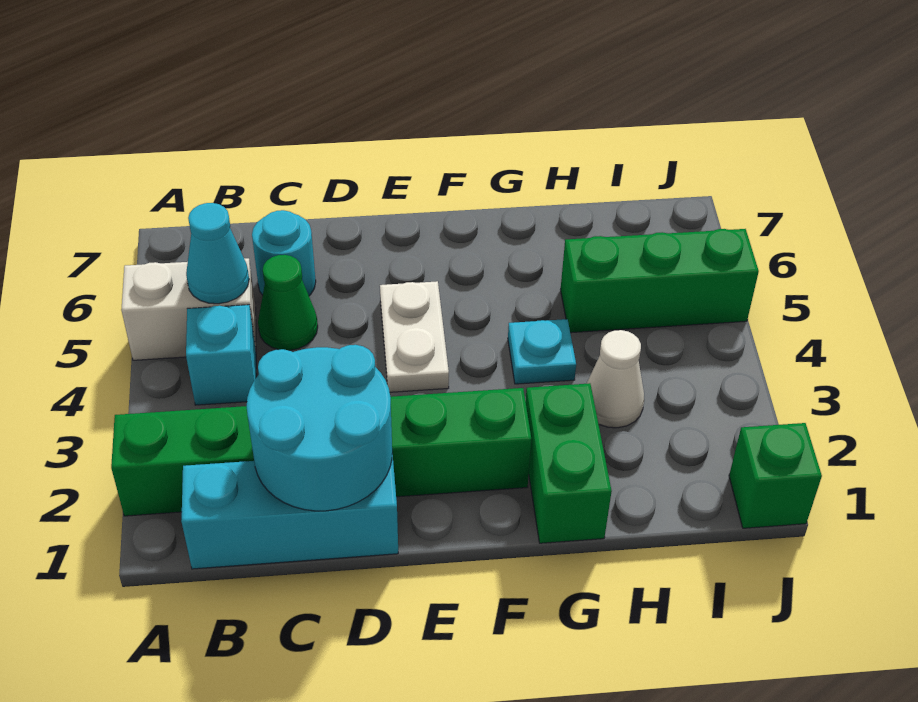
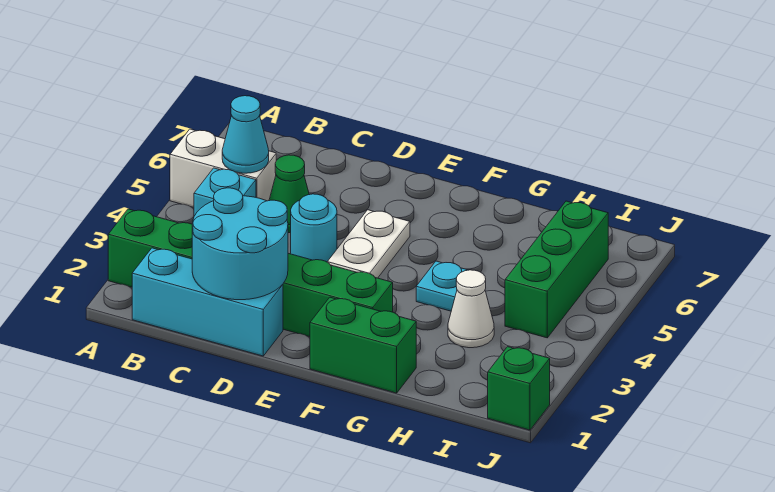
cyan 1x1 round brick [252,210,316,295] -> cyan 1x1 round brick moved to [291,194,337,262]
green 1x2 brick [526,383,612,543] -> green 1x2 brick turned to [310,297,416,393]
green 1x3 brick [561,229,759,333] -> green 1x3 brick turned to [505,201,608,338]

